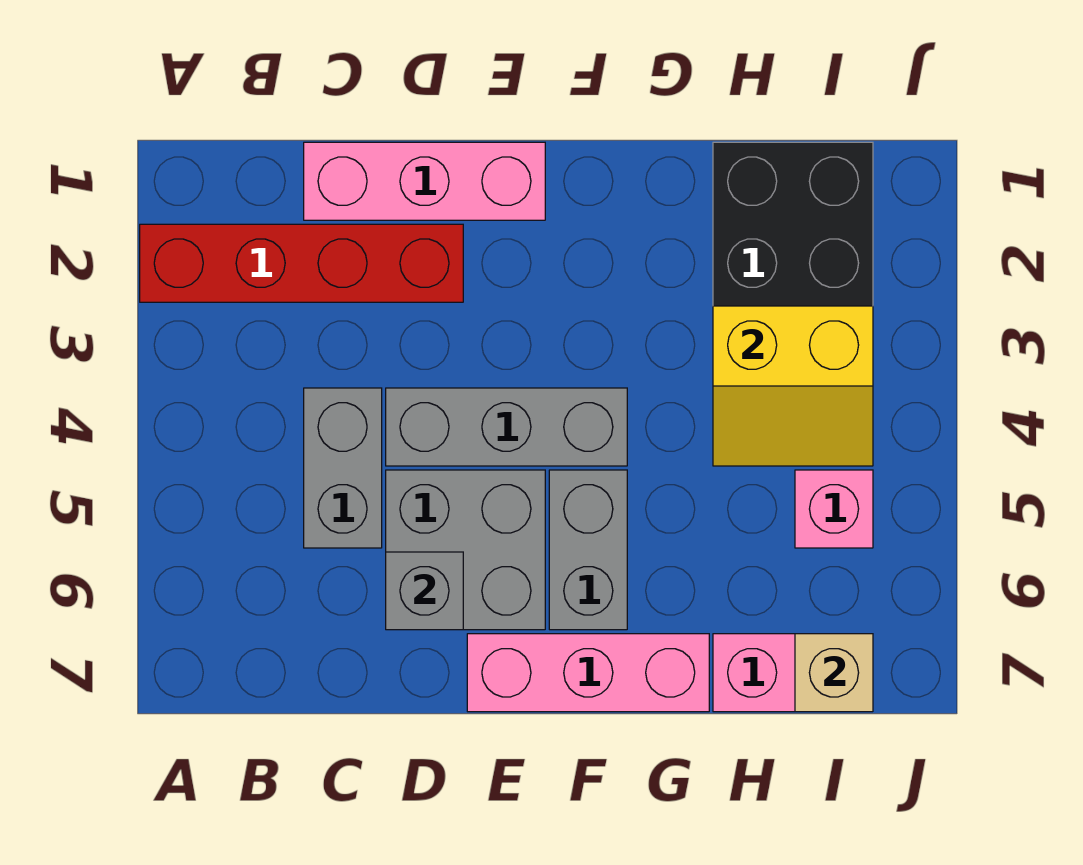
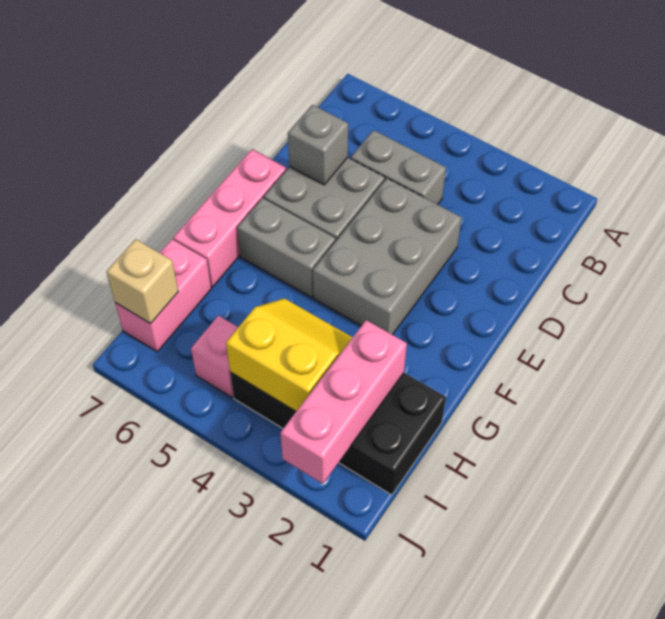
red 1x4 brick [140,224,463,302] -> none
pink 1x3 brick [304,142,545,220] -> pink 1x3 brick moved to [281,320,407,484]
grey 1x3 brick [386,388,627,466] -> grey 2x3 brick [313,178,462,335]
yellow 2x2 slope [713,306,873,466] -> yellow 2x2 slope turned to [226,298,353,411]

